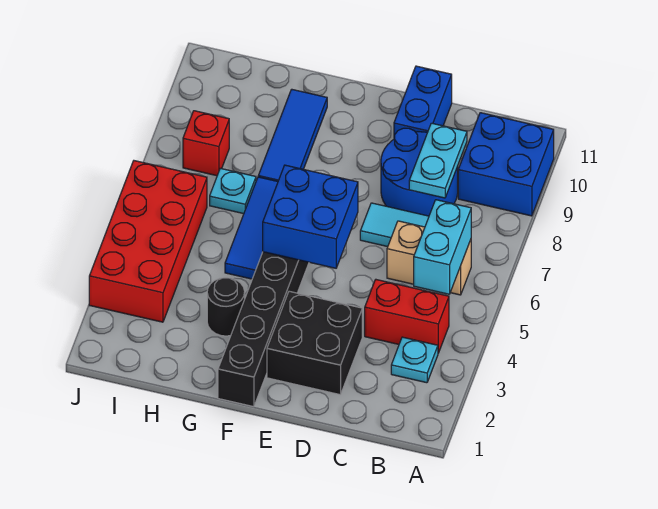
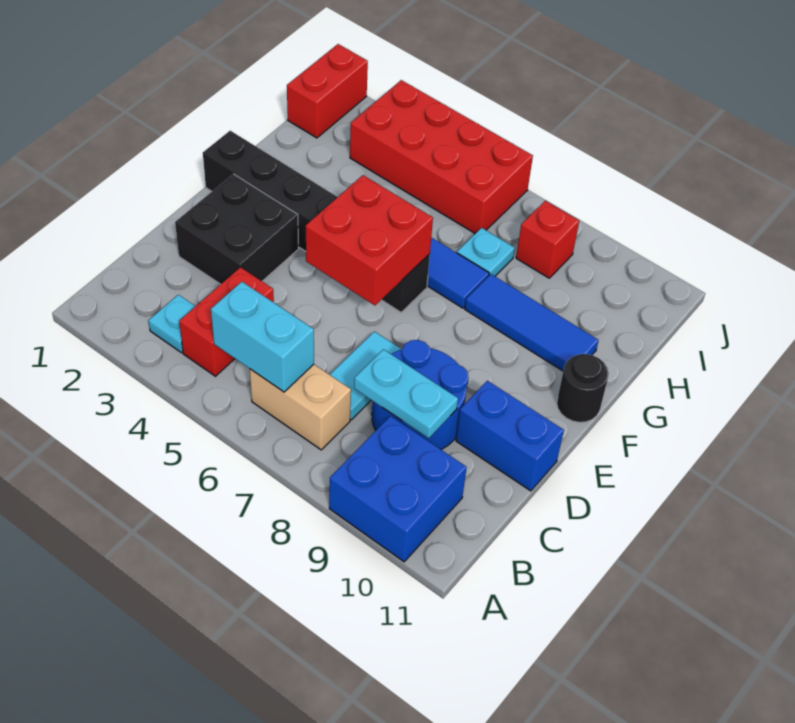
tan 1x2 brick [387,221,471,295] -> tan 1x2 brick turned to [250,364,351,450]
blue 2x2 brick [263,165,358,268] -> red 2x2 brick [306,175,433,305]
black 1x1 round brick [207,278,245,336] -> black 1x1 round brick moved to [557,354,609,422]
none -> red 1x2 brick [287,44,368,138]

